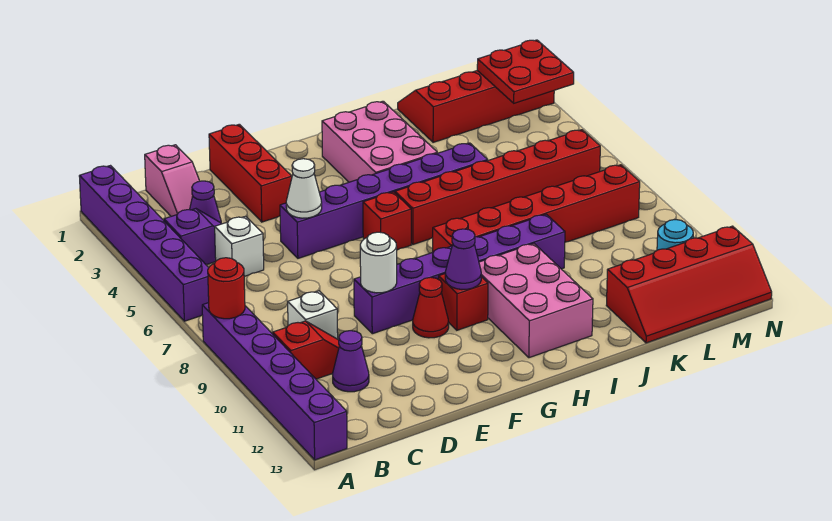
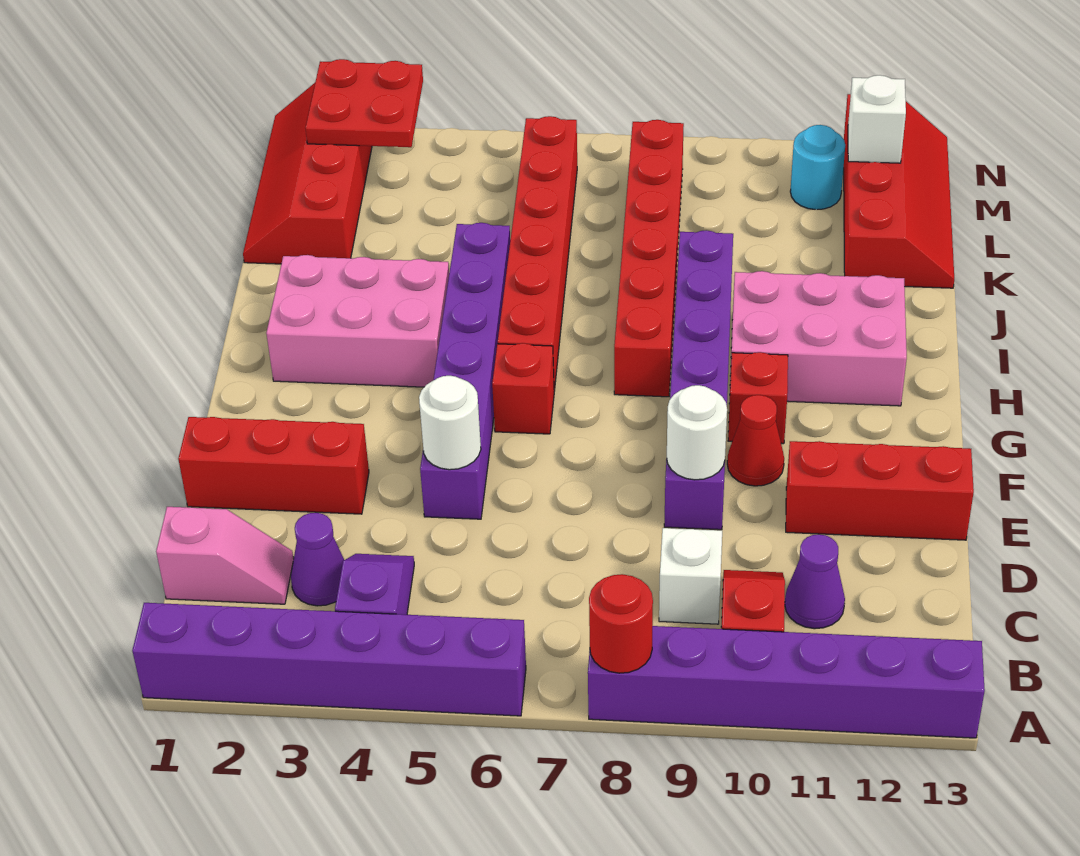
white 1x1 brick [215,216,264,276] -> white 1x1 brick moved to [848,75,906,163]
white 1x1 cone [286,159,322,218] -> white 1x1 round brick [419,376,481,470]
none -> red 1x3 brick [786,441,974,540]
purple 1x1 cone [445,229,481,290] -> none

